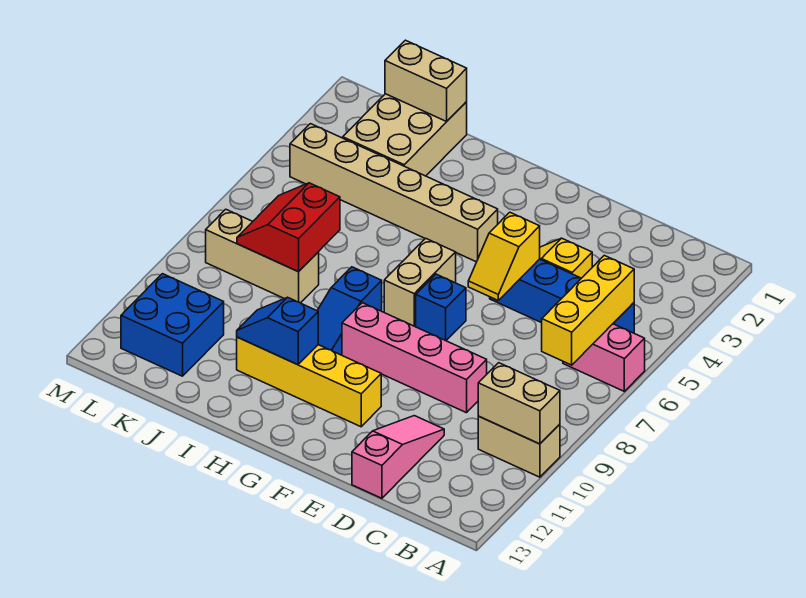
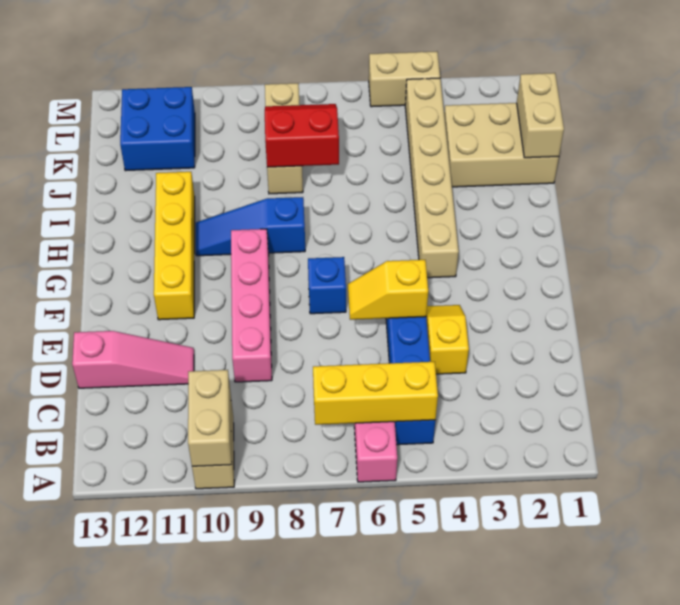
tan 1x2 brick [384,238,456,326] -> tan 1x2 brick moved to [369,51,440,107]
blue 1x2 slope [237,297,318,365] -> none

